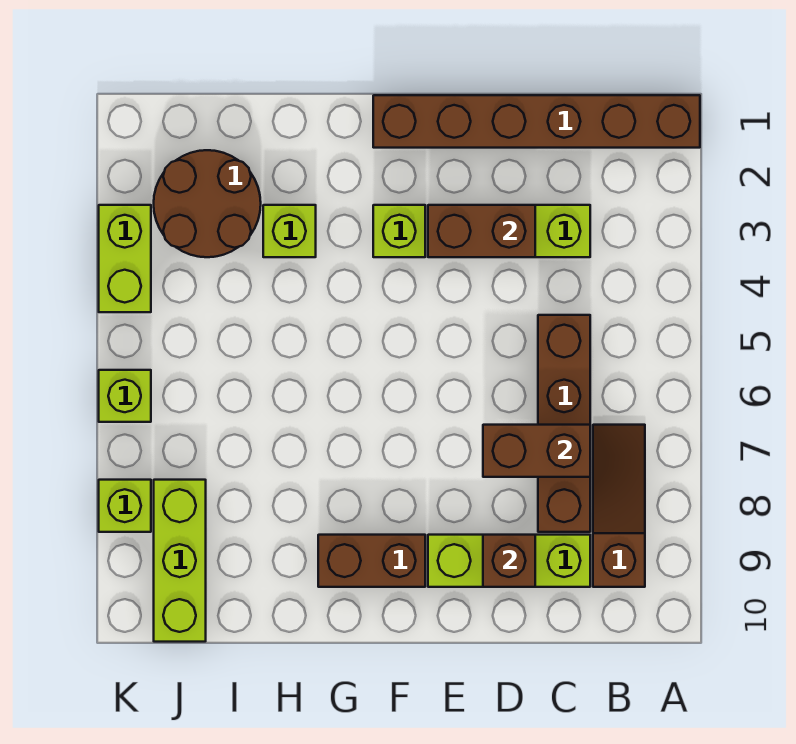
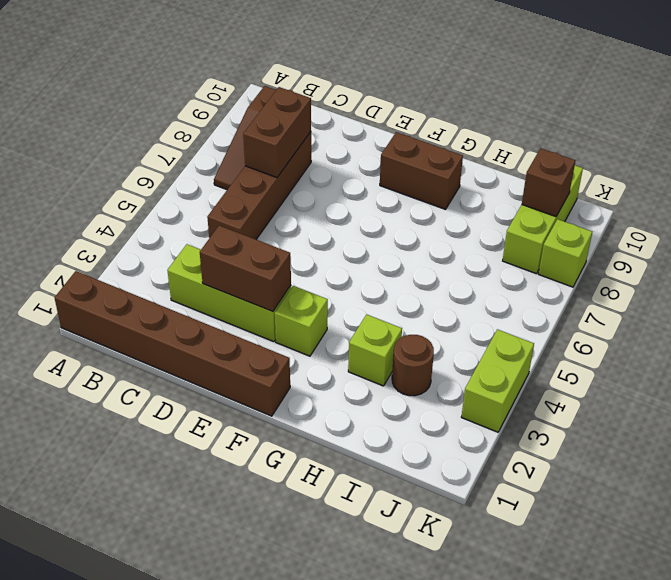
brown 1x2 brick [483,425,590,477] -> brown 1x2 brick turned to [243,87,311,177]
lime 1x3 brick [428,535,590,587] -> none
brown 1x1 brick [483,535,535,587] -> brown 1x1 brick moved to [522,148,575,217]
brown 2x2 round brick [154,150,261,257] -> brown 1x1 round brick [392,335,434,396]
lime 1x1 brick [99,370,151,422] -> none

